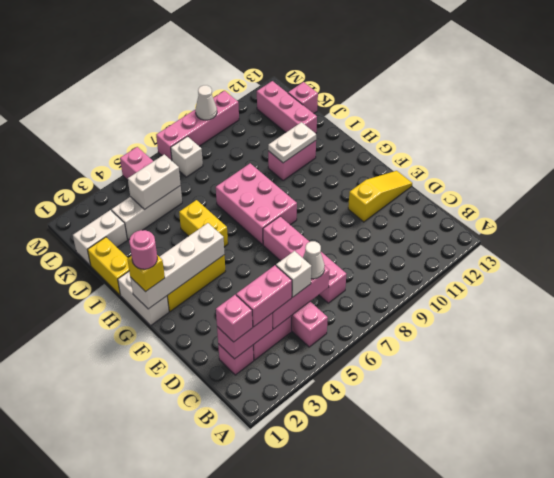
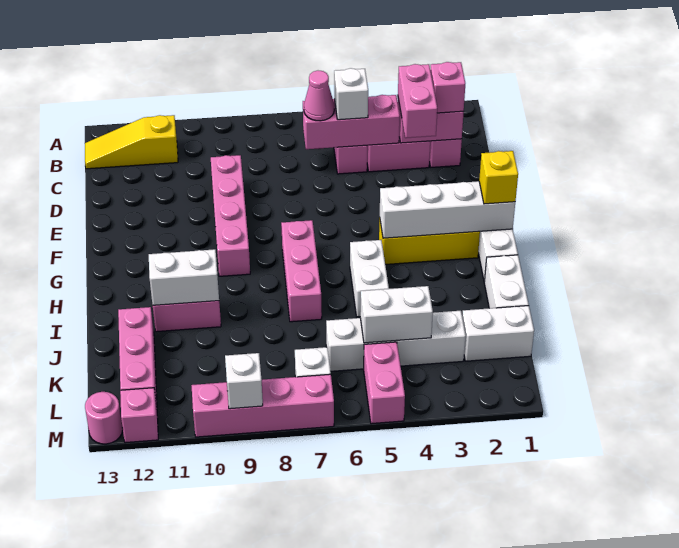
pink 1x2 brick [236,265,292,327] -> pink 1x2 brick turned to [398,64,437,138]
white 1x1 cone [303,241,325,279] -> pink 1x1 cone [304,71,334,121]
pink 1x4 brick [263,217,346,303] -> pink 1x4 brick moved to [211,155,250,276]
yellow 1x3 slope [348,171,412,222] -> yellow 1x3 slope moved to [85,115,178,169]
pink 1x1 round brick [129,230,157,269] -> pink 1x1 round brick moved to [85,392,123,444]
pink 2x3 brick [216,163,297,245] -> pink 1x3 brick [281,220,322,322]
yellow 1x2 brick [179,200,228,247] -> white 1x2 brick [350,240,389,317]
yellow 1x2 brick [87,237,129,295] -> white 1x2 brick [484,255,529,308]
white 1x2 plate [268,122,316,163] -> white 1x2 brick [149,249,219,305]
white 1x3 brick [112,186,182,240] -> white 1x4 brick [326,311,466,371]
pink 1x1 brick [288,82,318,113] -> pink 1x1 brick moved to [120,388,158,443]
white 1x1 cone [195,85,217,120] -> white 1x1 brick [225,353,263,409]

